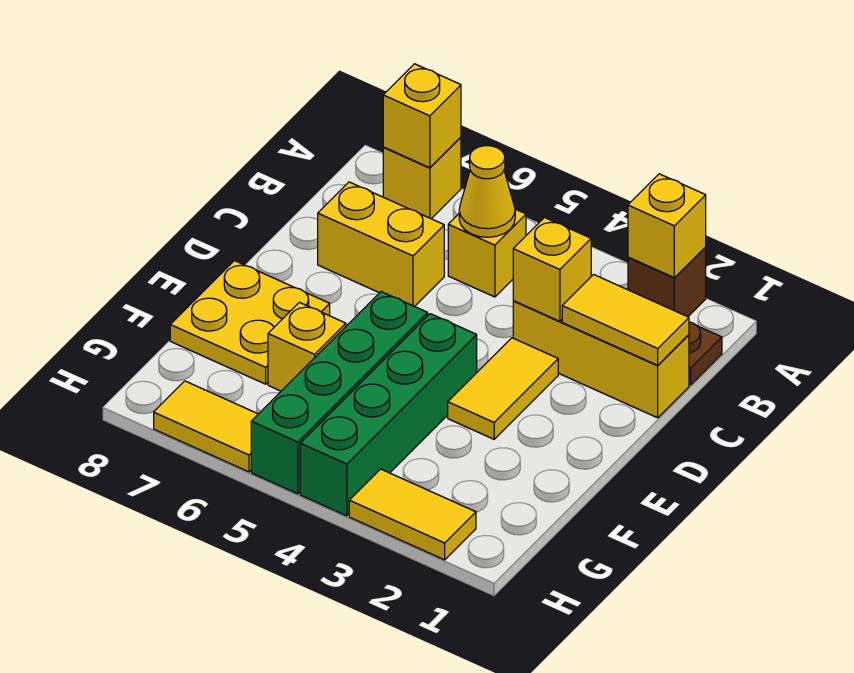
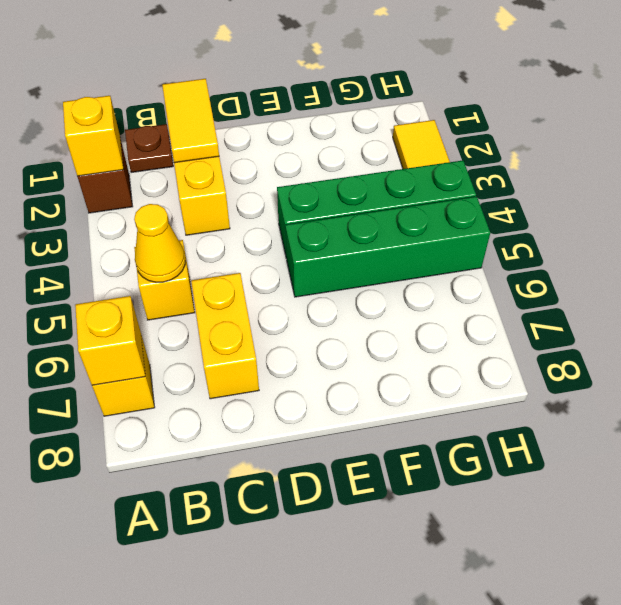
yellow 1x1 brick [513,218,591,321] -> none
yellow 1x2 tile [448,338,558,439] -> none
yellow 2x2 plate [170,261,330,384] -> none
yellow 1x1 brick [268,302,346,391] -> none
yellow 1x2 tile [154,381,258,472] -> none

